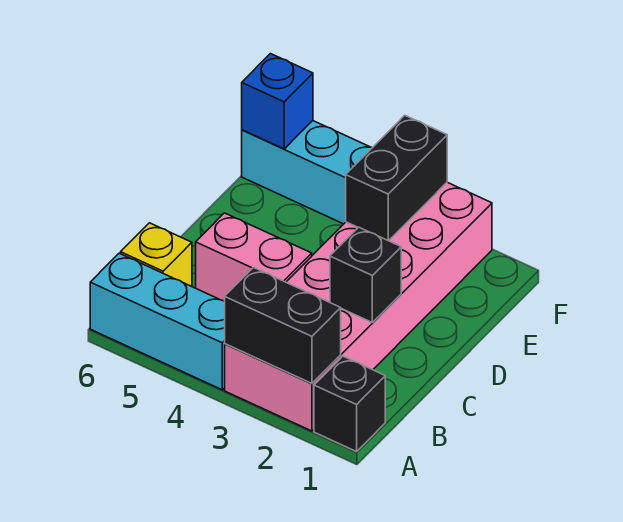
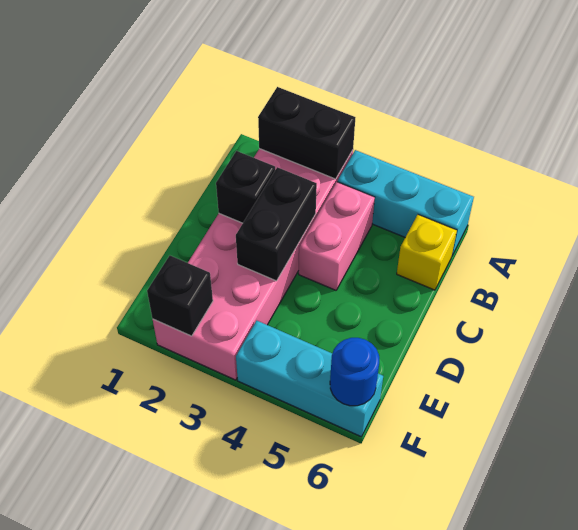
black 1x1 brick [314,356,385,452] -> black 1x1 brick moved to [147,256,213,336]
pink 1x2 brick [196,213,312,301] -> pink 1x2 brick turned to [299,182,375,290]
black 1x2 brick [346,115,447,241] -> black 1x2 brick moved to [236,167,317,281]
blue 1x1 brick [242,54,313,149] -> blue 1x1 round brick [330,338,379,406]

